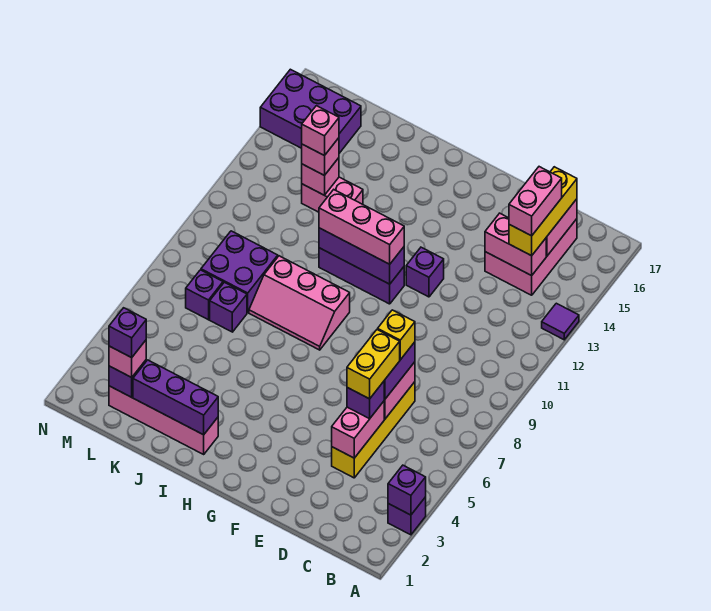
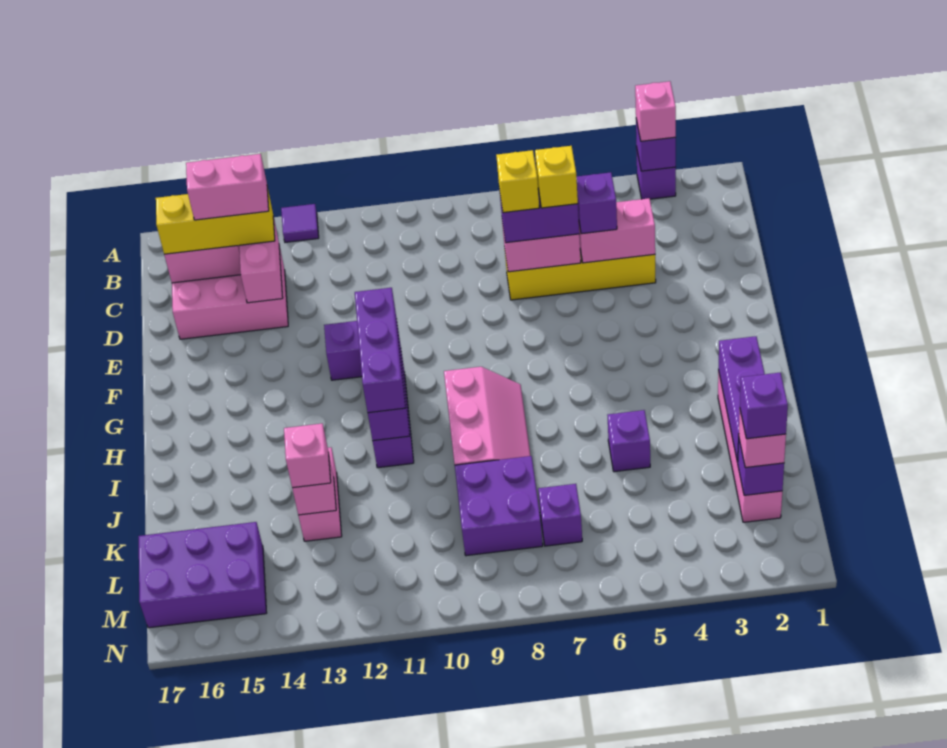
yellow 1x2 brick [347,330,400,399] -> yellow 1x1 brick [535,146,578,208]
pink 1x3 brick [319,190,404,264] -> purple 1x3 brick [355,288,405,413]
purple 1x1 brick [210,282,247,332] -> purple 1x1 brick moved to [608,410,650,472]
pink 1x1 brick [302,106,339,156] -> pink 1x1 brick moved to [635,81,676,141]
purple 2x3 brick [260,69,361,153] -> purple 2x3 brick turned to [138,522,267,628]

